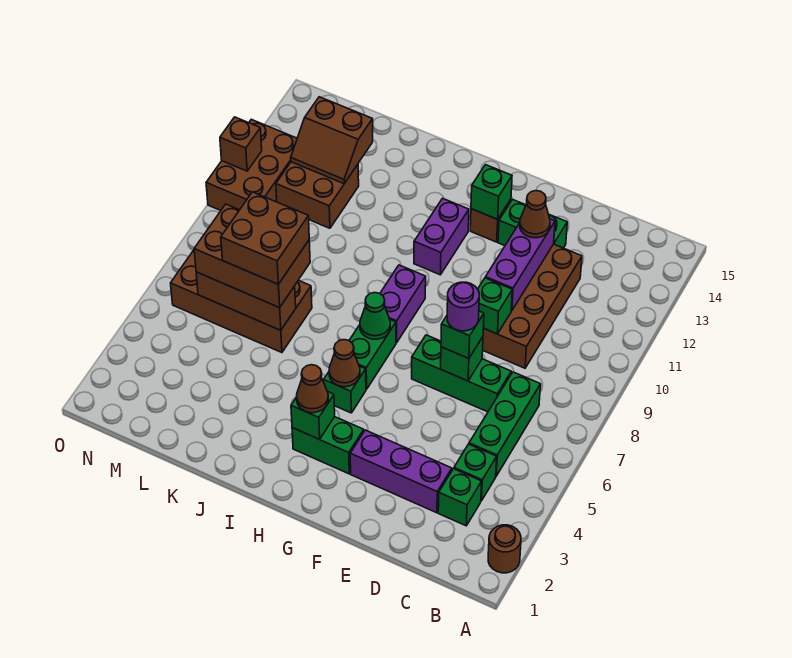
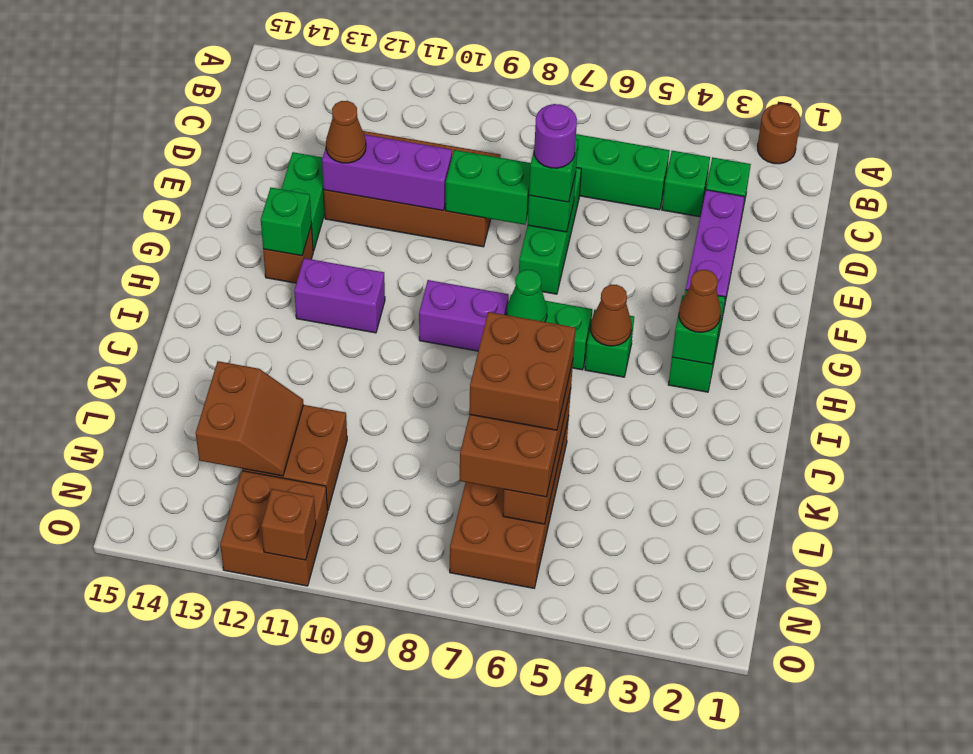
green 1x1 brick [478,278,512,334] -> green 1x2 brick [446,150,531,225]
brown 2x3 brick [206,119,297,210] -> brown 2x2 brick [220,471,328,586]

